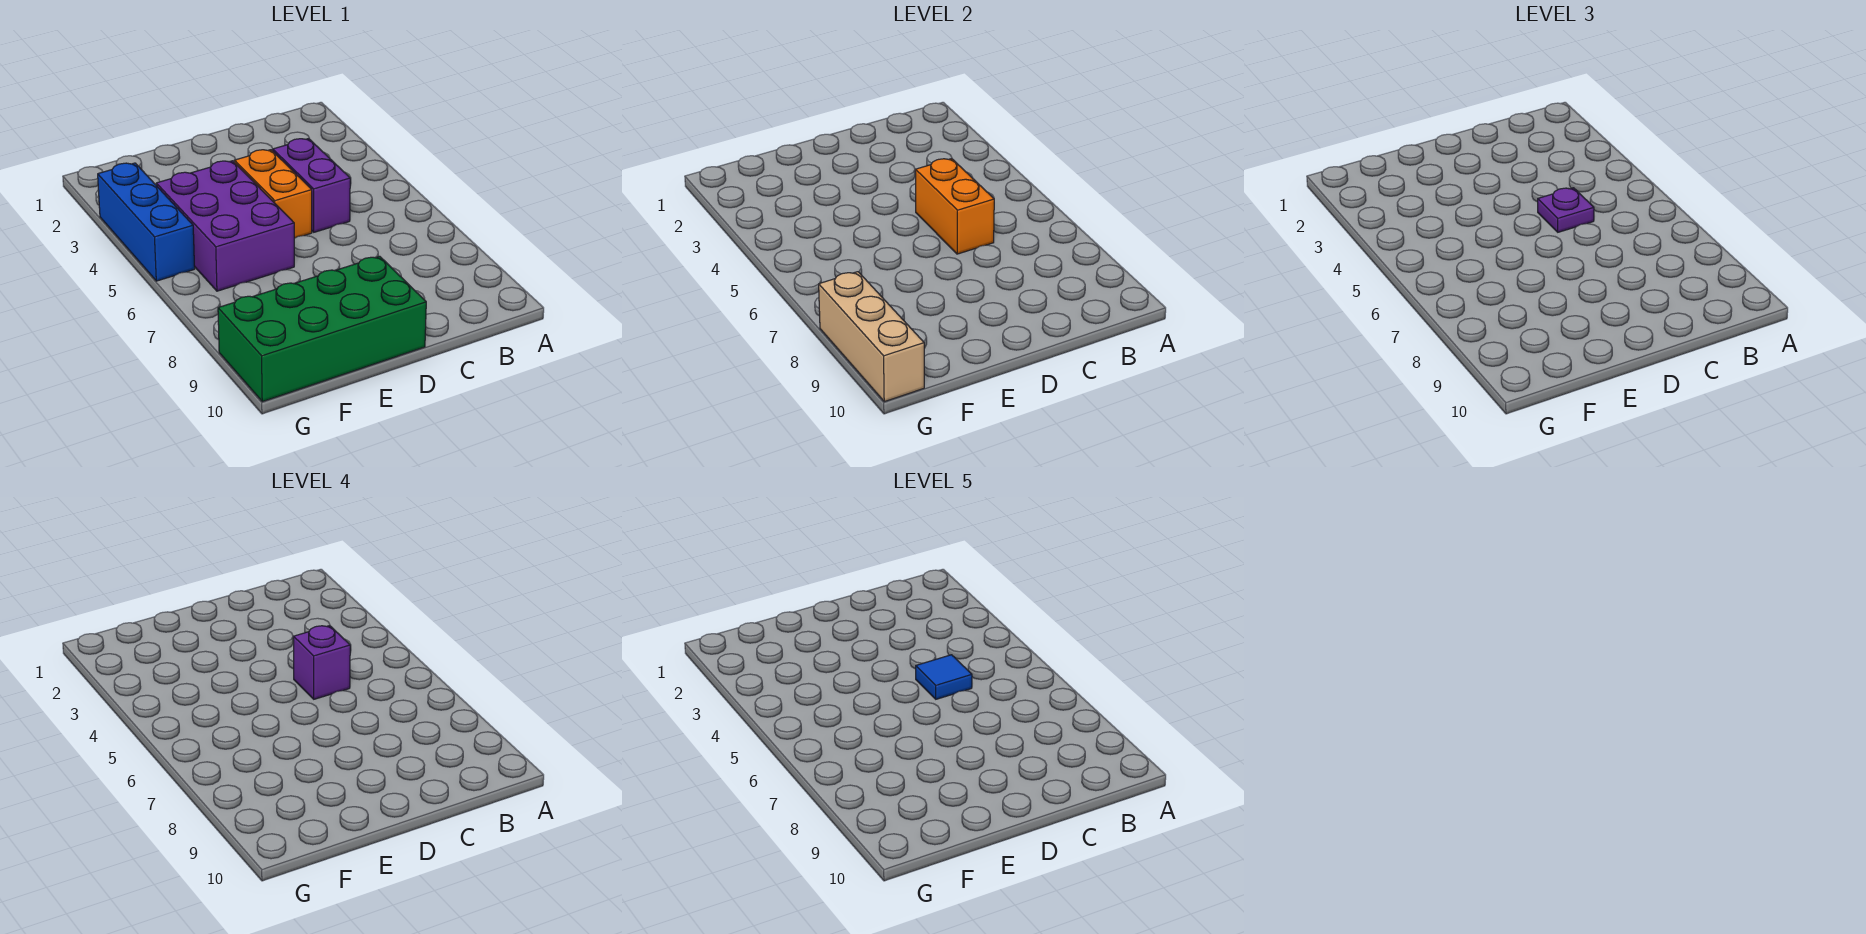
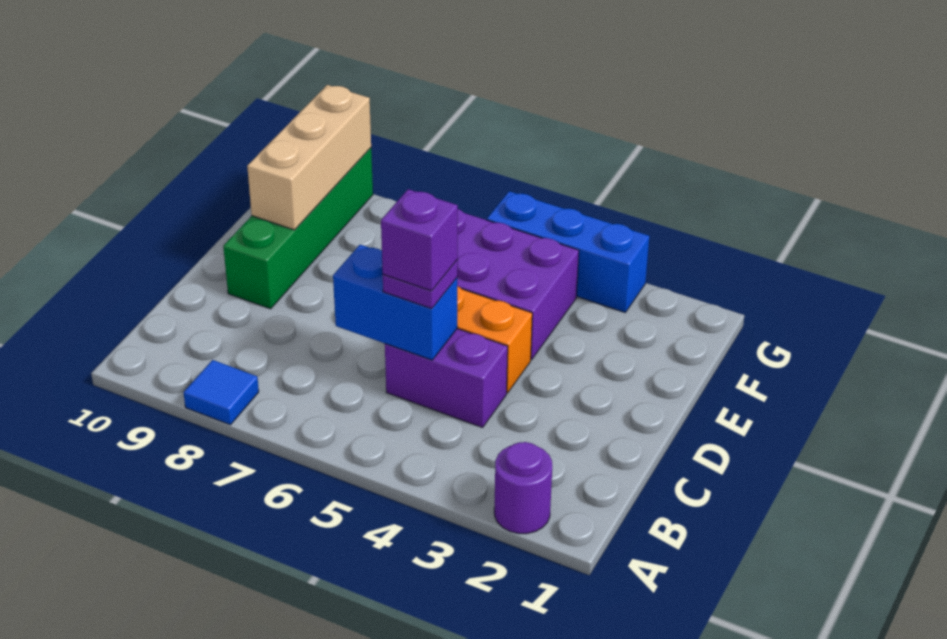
none -> purple 1x1 round brick [494,442,552,534]
orange 1x2 brick [915,159,994,254] -> blue 1x2 brick [333,245,457,360]
blue 1x1 tile [916,655,972,699] -> blue 1x1 tile moved to [183,360,259,425]
green 2x4 brick [218,256,426,402] -> green 1x4 brick [223,148,373,309]
tan 1x3 brick [819,272,924,402] -> tan 1x3 brick turned to [247,85,371,230]

